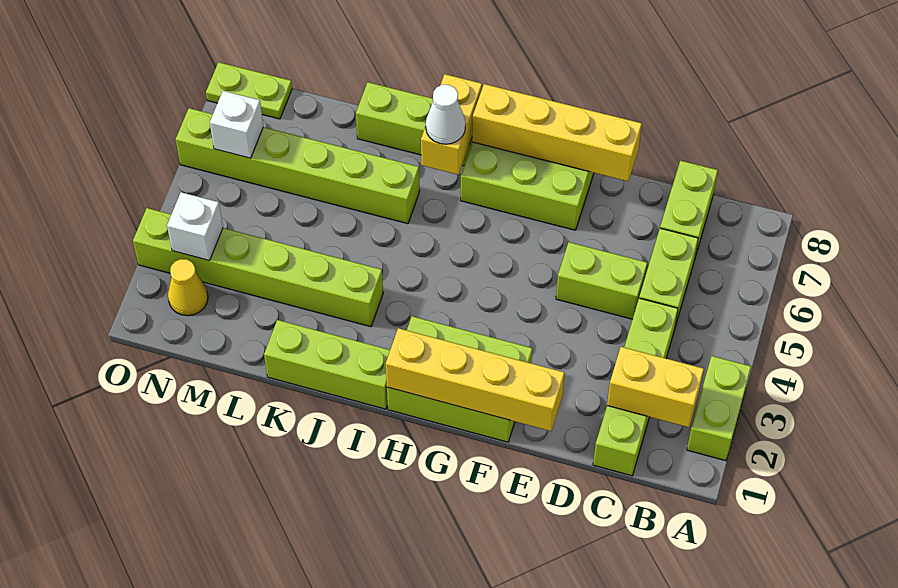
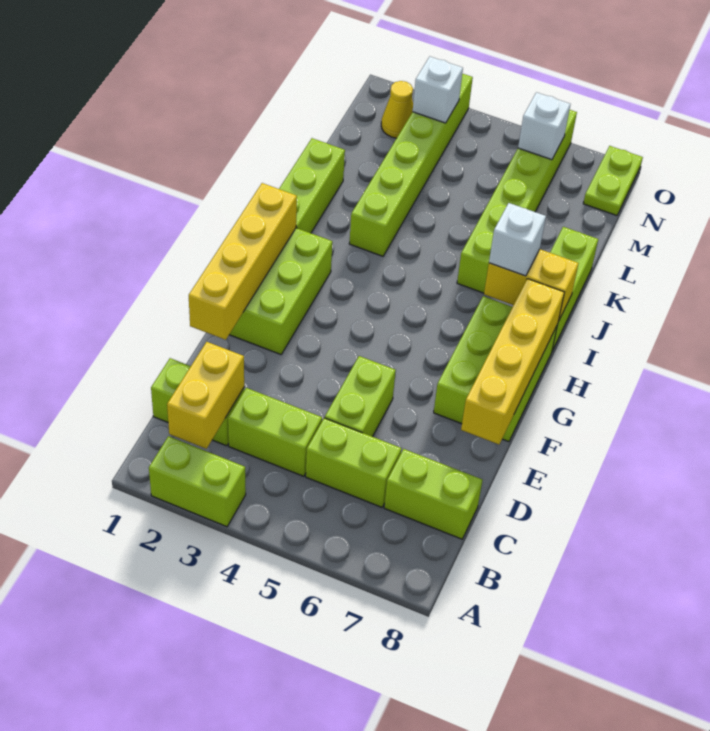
white 1x1 cone [426,85,466,144] -> white 1x1 brick [489,203,546,276]

